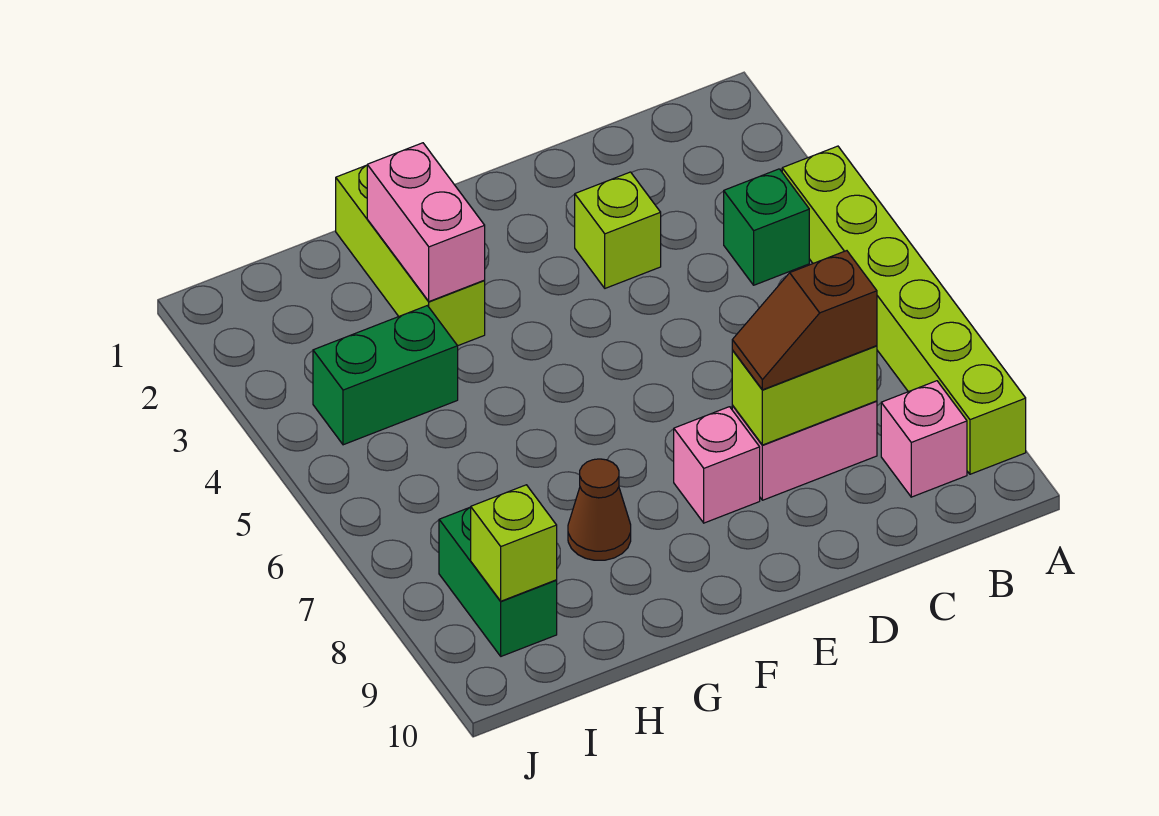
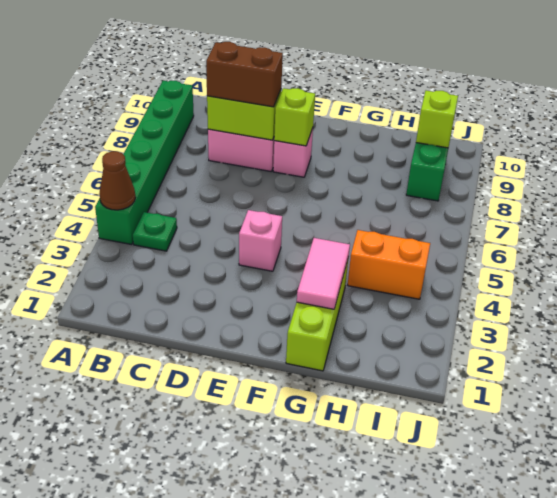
lime 1x6 brick [782,146,1026,474] -> green 1x6 brick [95,81,194,245]
green 1x1 brick [724,169,809,285] -> green 1x1 plate [133,212,177,251]
pink 1x1 brick [881,381,967,497] -> pink 1x1 brick moved to [239,210,282,271]
brown 1x2 slope [732,251,877,390] -> brown 1x2 brick [206,42,283,107]
lime 1x1 brick [575,172,661,288] -> lime 1x1 brick moved to [274,88,315,146]
pink 1x2 brick [367,143,485,301] -> pink 1x2 tile [297,238,350,309]
brown 1x1 cone [568,459,631,560] -> brown 1x1 cone moved to [99,151,135,210]
green 1x2 brick [313,306,458,445] -> orange 1x2 brick [348,230,430,299]

